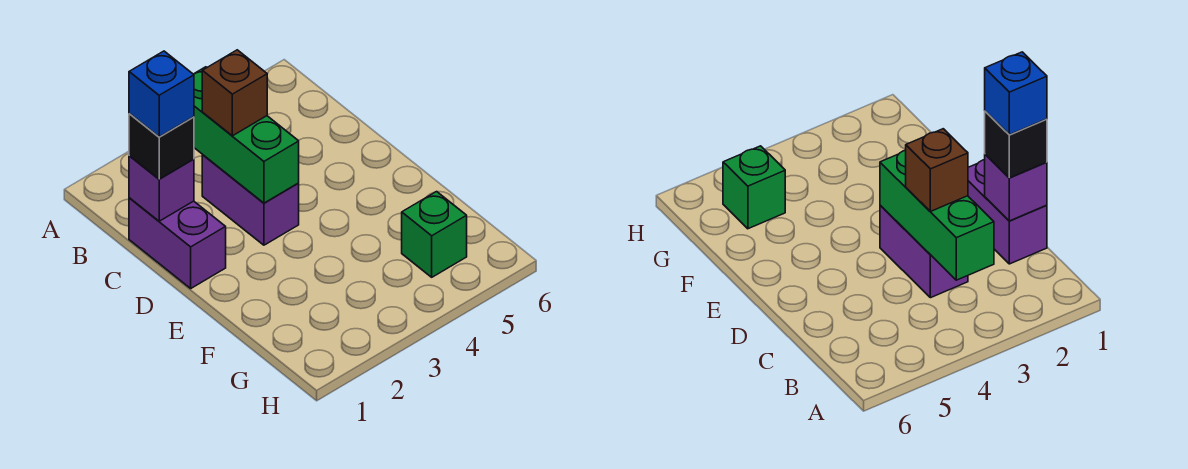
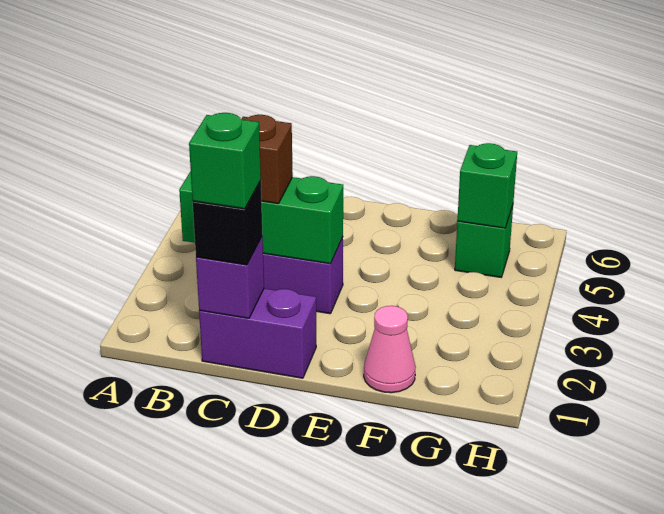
blue 1x1 brick [129,51,194,137] -> green 1x1 brick [189,113,261,209]
none -> pink 1x1 cone [364,306,416,393]
none -> green 1x1 brick [457,143,517,228]

